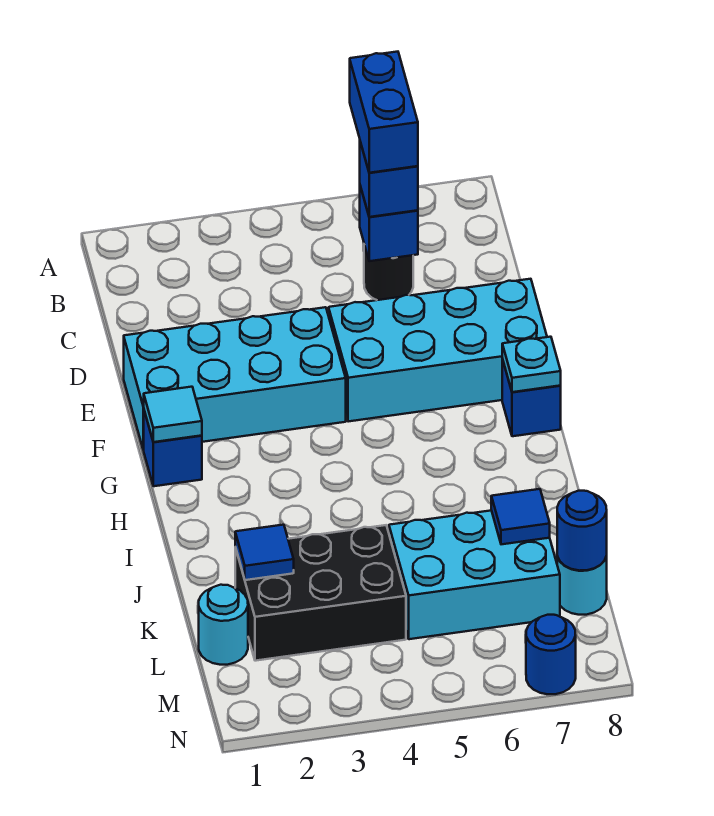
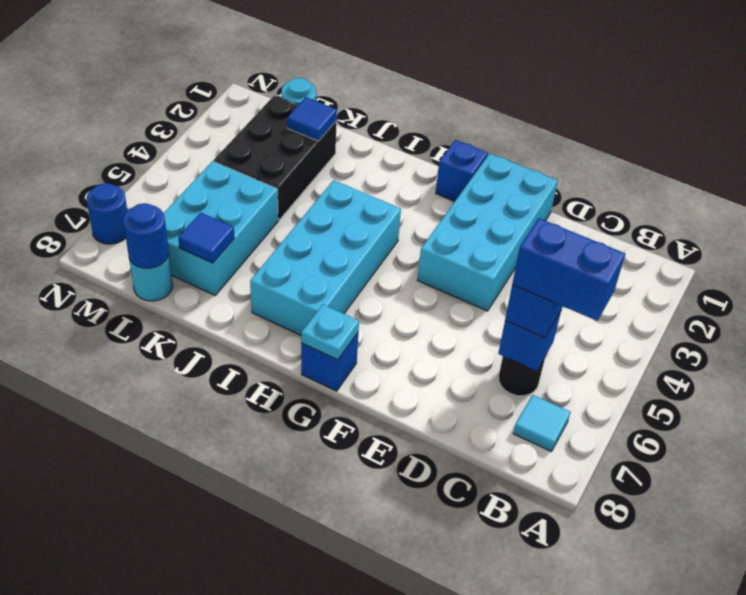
cyan 2x4 brick [329,279,547,422] -> cyan 2x4 brick moved to [250,180,401,335]
cyan 1x1 tile [143,387,202,442] -> cyan 1x1 tile moved to [513,395,570,452]

